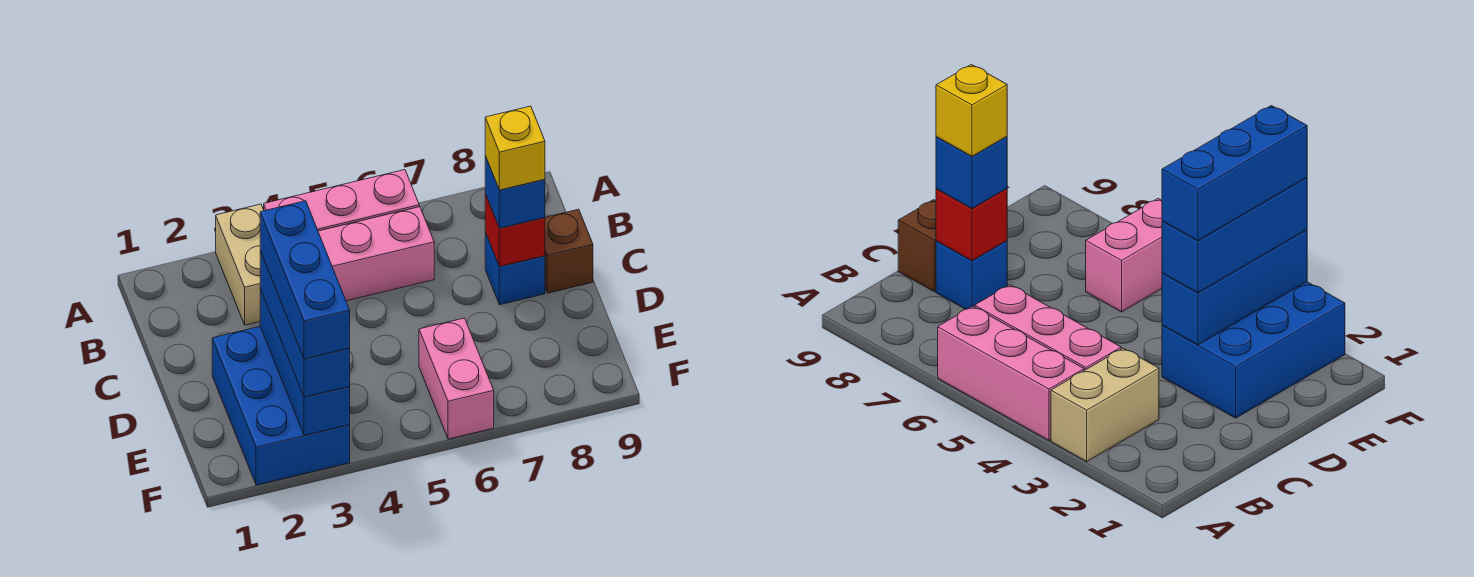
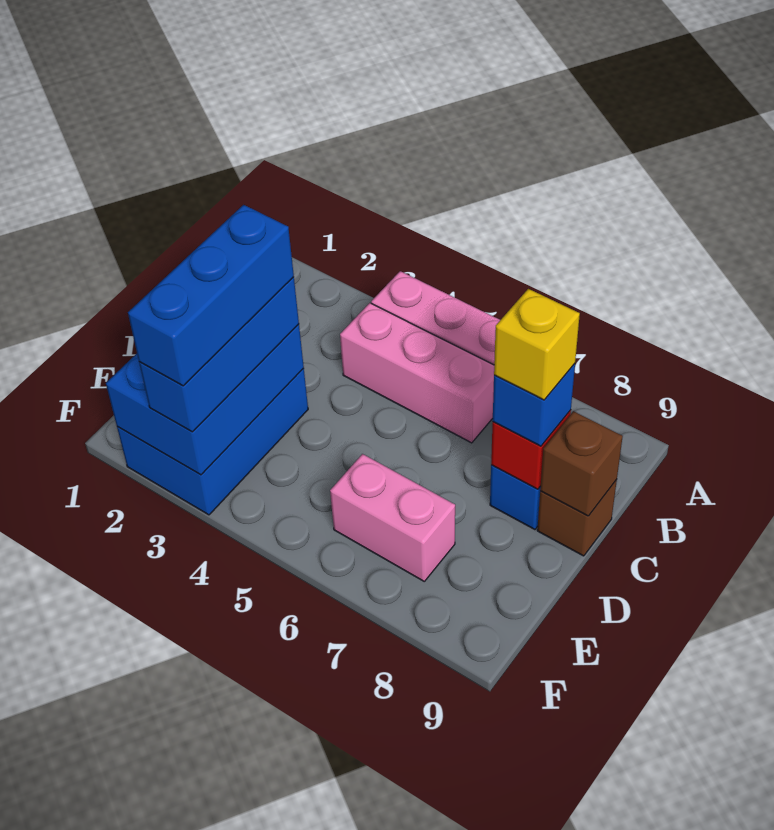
tan 1x2 brick [216,204,264,325] -> none
none -> brown 1x1 brick [540,411,623,516]
blue 1x3 brick [260,289,350,435] -> blue 2x3 brick [106,324,304,475]
pink 1x2 brick [419,318,494,439] -> pink 1x2 brick turned to [330,454,455,581]

